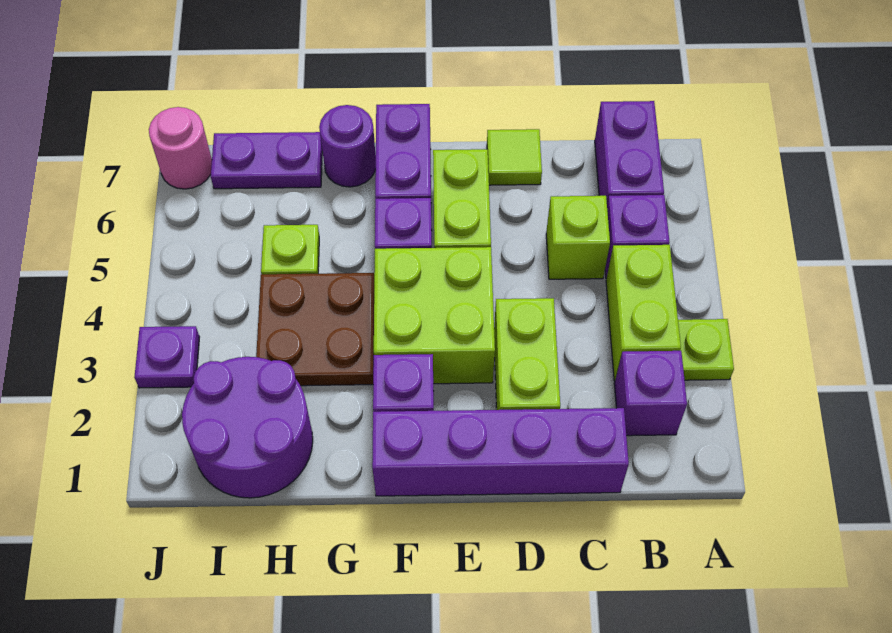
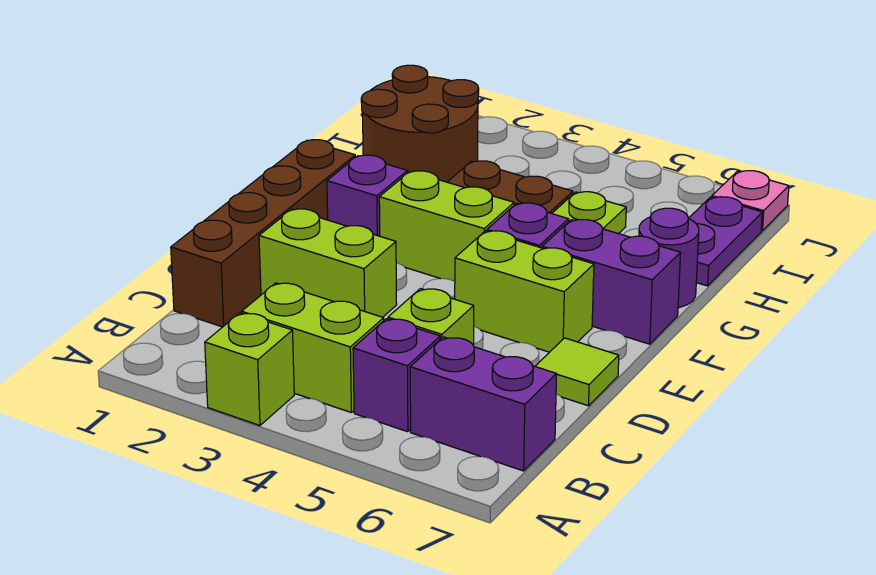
lime 1x1 plate [678,319,734,380] -> lime 1x1 brick [205,313,294,426]
purple 1x1 brick [614,351,687,436] -> none
purple 1x4 brick [372,408,629,496] -> brown 1x4 brick [171,140,355,327]
lime 2x2 brick [374,247,495,384] -> lime 1x2 brick [379,171,514,281]
purple 2x2 round brick [182,357,313,498] -> brown 2x2 round brick [361,65,479,182]
purple 1x1 plate [134,326,199,388] -> none
pink 1x1 round brick [149,107,212,189] -> pink 1x1 plate [712,171,789,231]

